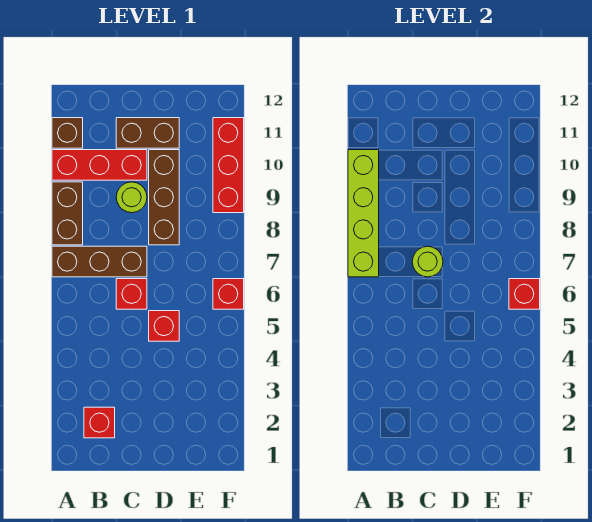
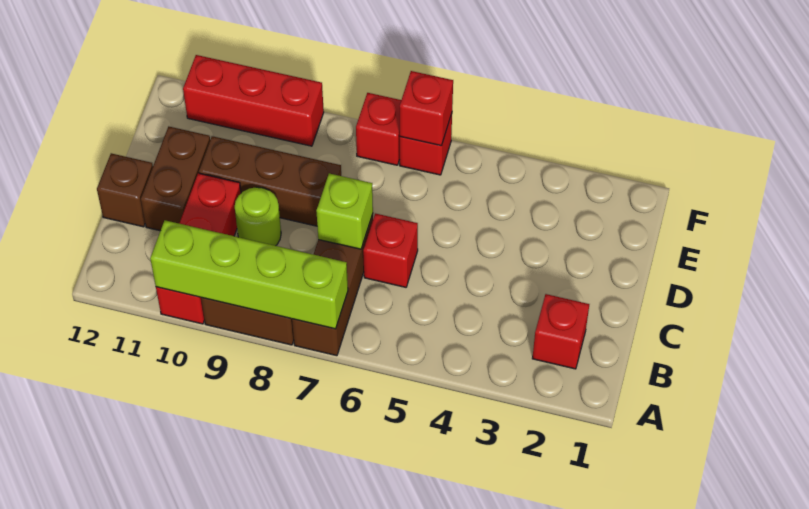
brown 1x1 brick [52,118,83,148] -> brown 1x1 brick moved to [97,153,153,227]
lime 1x1 round brick [412,246,443,277] -> lime 1x1 brick [316,173,373,249]
red 1x1 brick [149,311,179,341] -> red 1x1 brick moved to [356,93,401,165]

